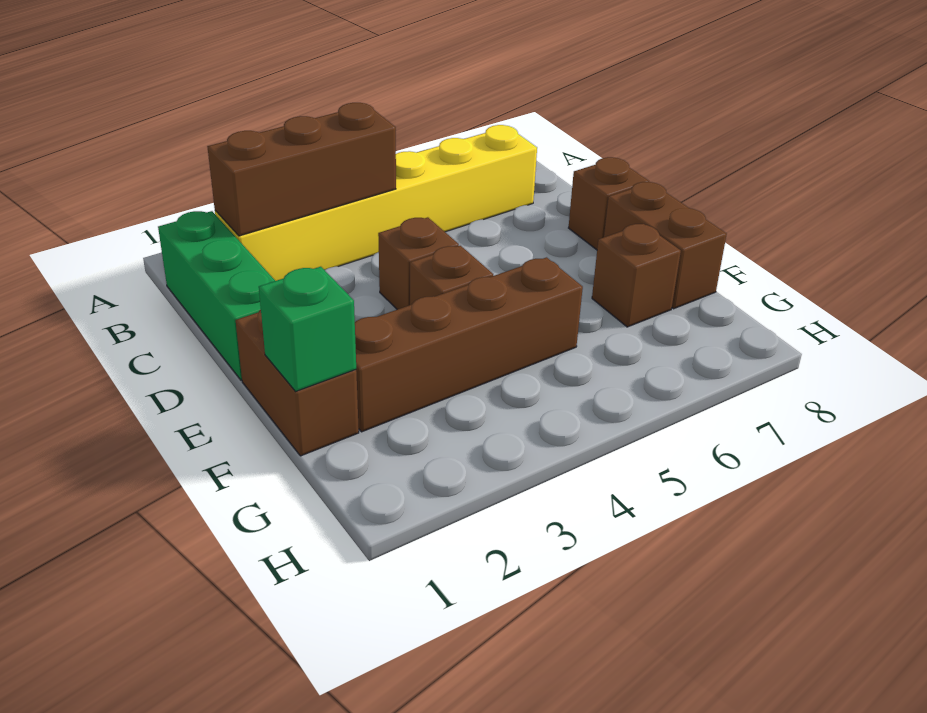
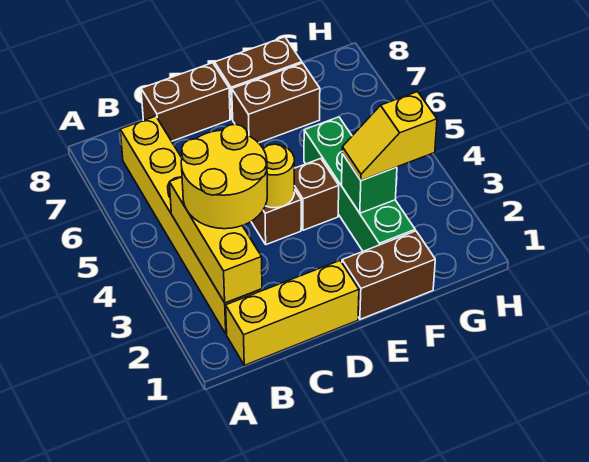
green 1x3 brick [158,211,275,380] -> yellow 1x3 brick [226,261,359,365]
brown 1x3 brick [207,103,396,236] -> yellow 1x3 brick [169,177,262,303]
none -> yellow 2x2 round brick [181,124,267,229]
none -> yellow 1x1 round brick [263,144,294,208]
brown 1x1 brick [569,157,649,250] -> brown 1x2 brick [141,63,230,141]
green 1x1 brick [259,267,356,391] -> green 1x1 brick moved to [342,154,397,213]
brown 1x4 brick [355,257,583,432] -> green 1x4 brick [304,117,415,251]
none -> yellow 1x2 slope [342,92,437,181]
brown 1x1 brick [592,224,681,327] -> brown 1x2 brick [232,63,320,143]

